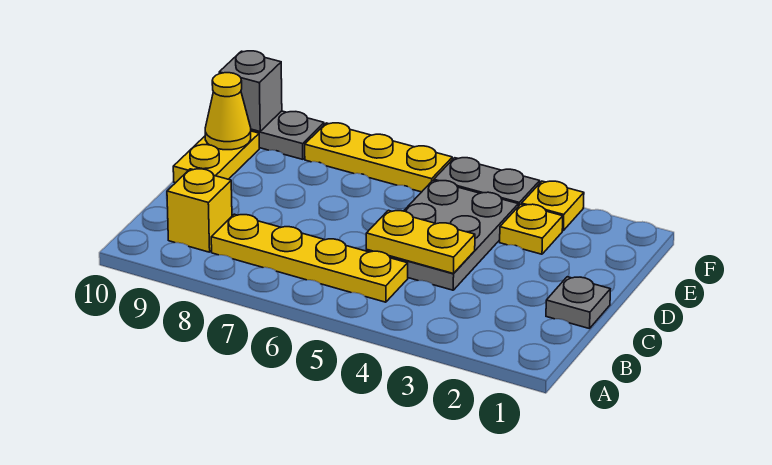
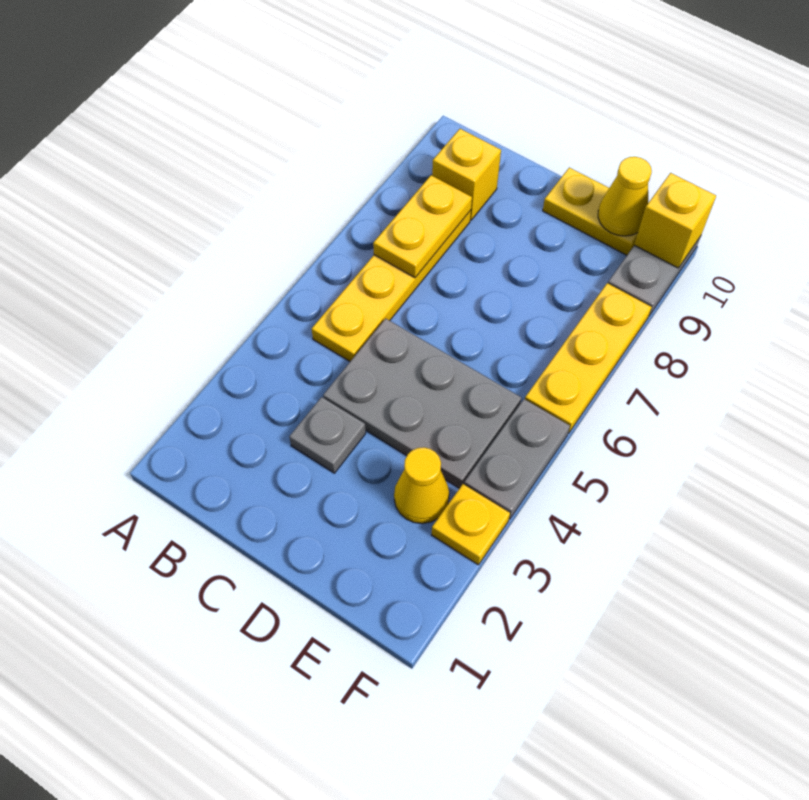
grey 1x1 plate [546,277,610,329] -> grey 1x1 plate moved to [289,397,366,473]
yellow 1x2 plate [366,210,475,274] -> yellow 1x2 plate moved to [373,175,472,278]
yellow 1x1 plate [500,204,563,254] -> yellow 1x1 cone [394,447,449,524]
grey 1x1 brick [219,51,282,131] -> yellow 1x1 brick [634,173,716,268]

